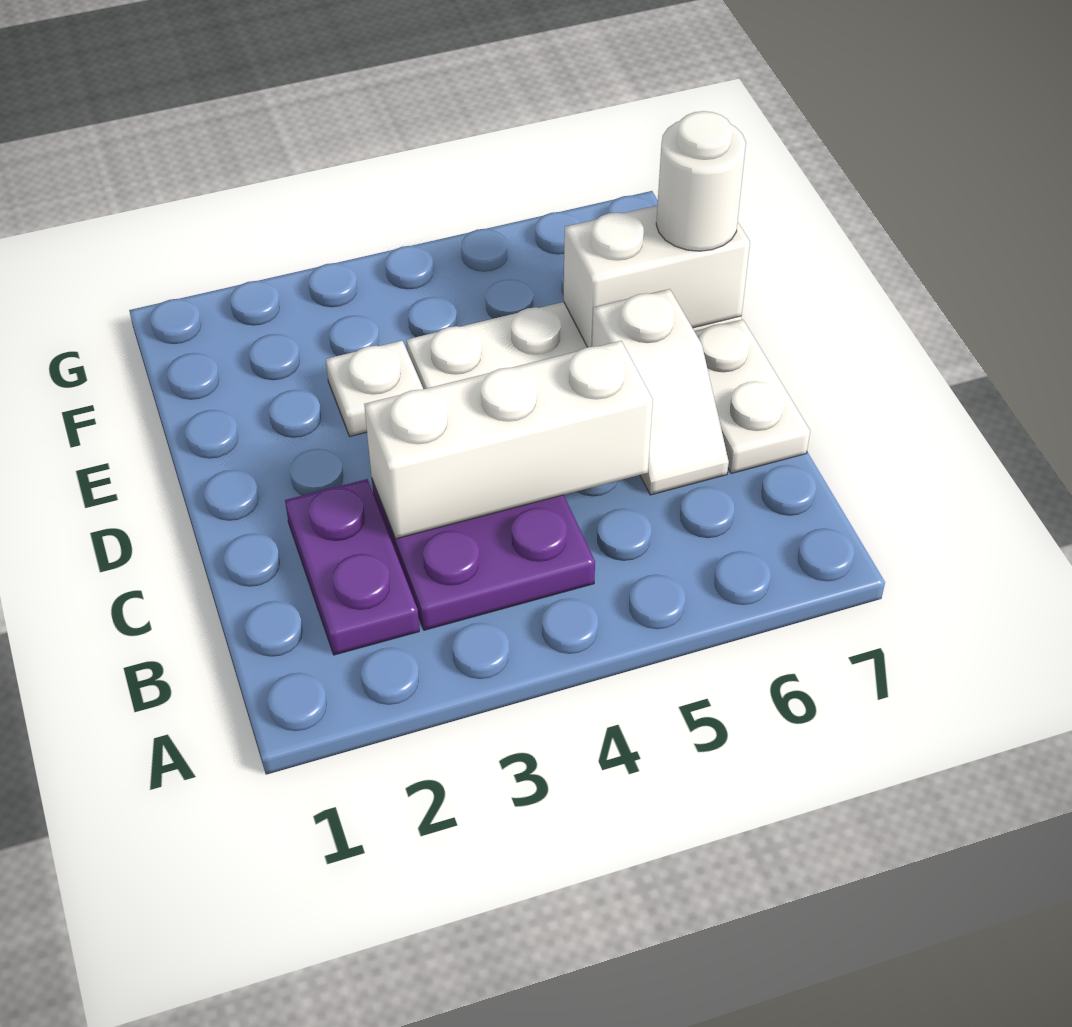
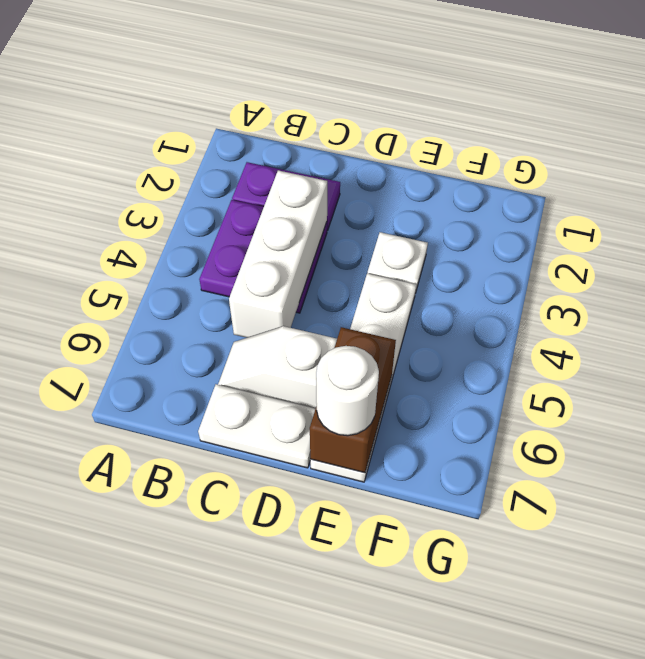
white 1x2 brick [564,206,750,347] -> brown 1x2 brick [310,327,396,473]

